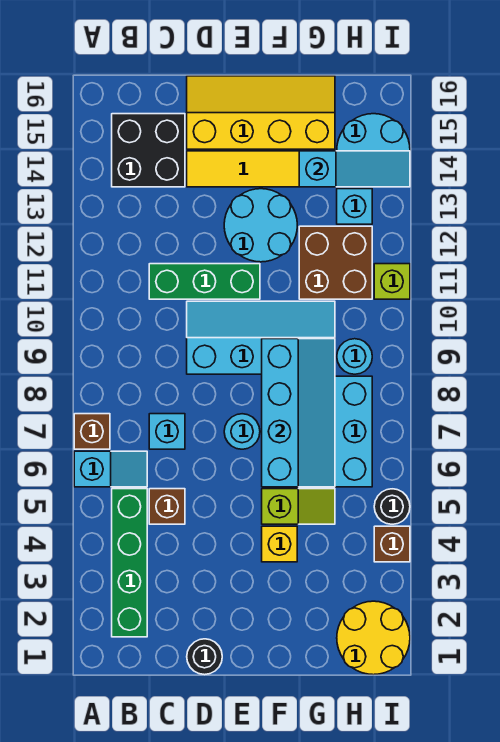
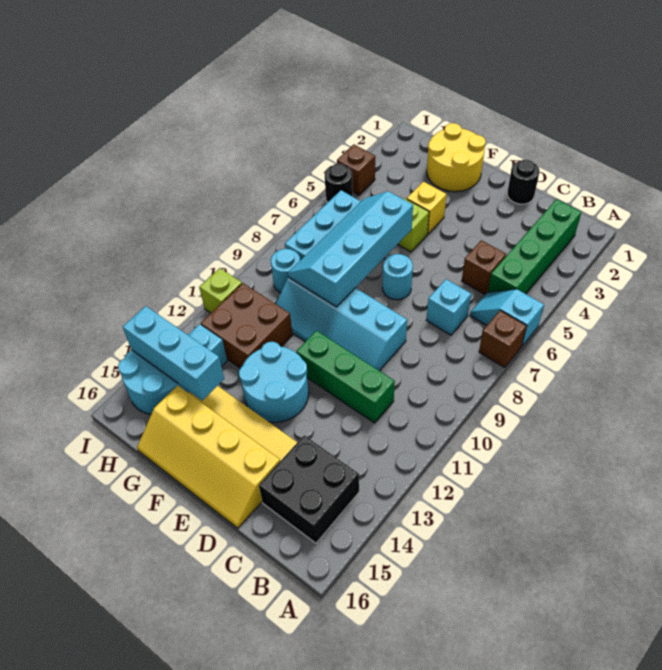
cyan 1x3 slope [299,151,410,187] -> cyan 1x3 brick [123,306,224,401]
yellow 2x2 round brick [337,601,410,675] -> yellow 2x2 round brick moved to [427,123,486,192]

